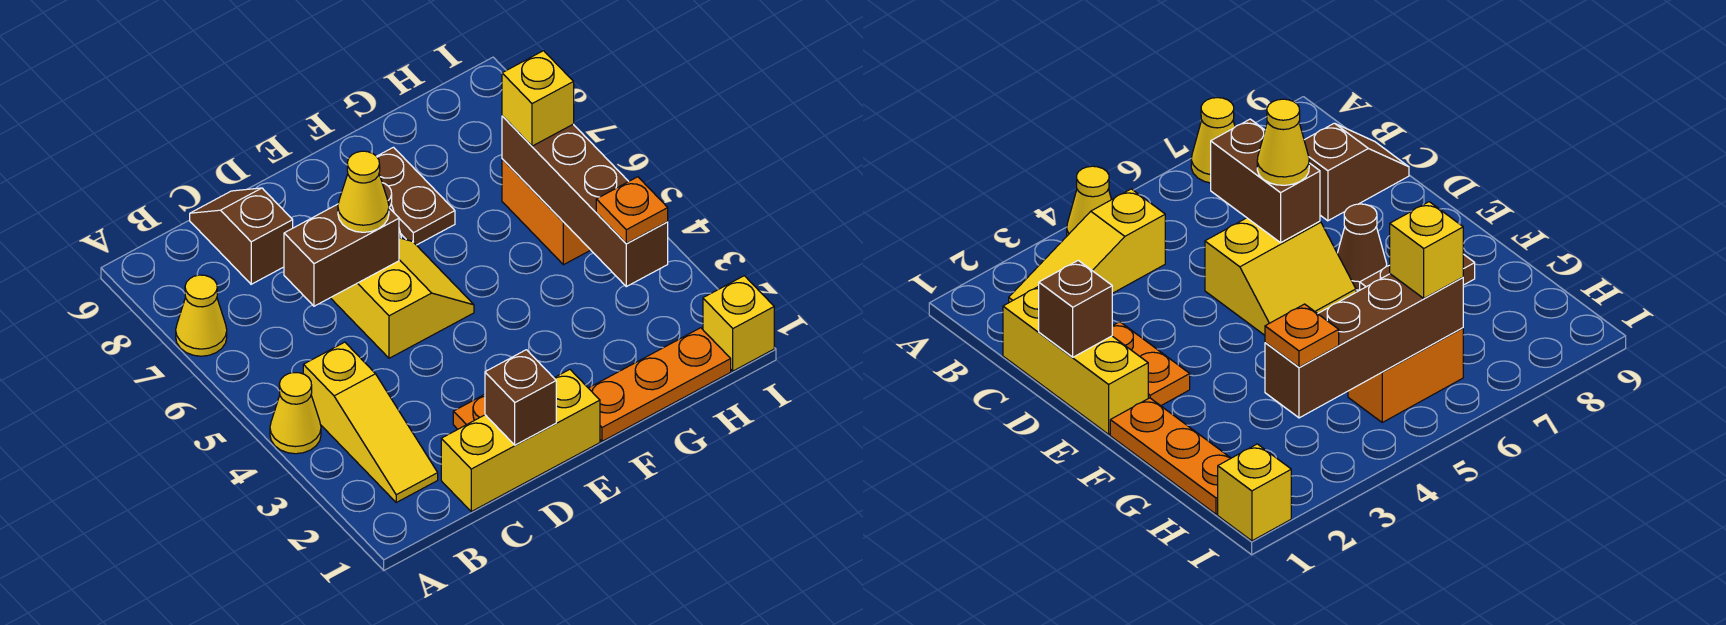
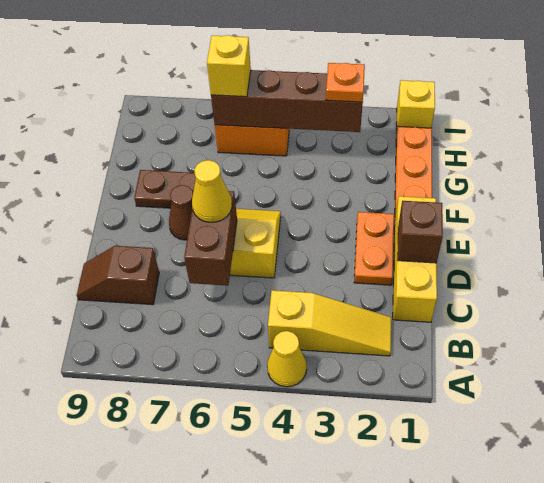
yellow 1x1 cone [176,275,227,356] -> none

